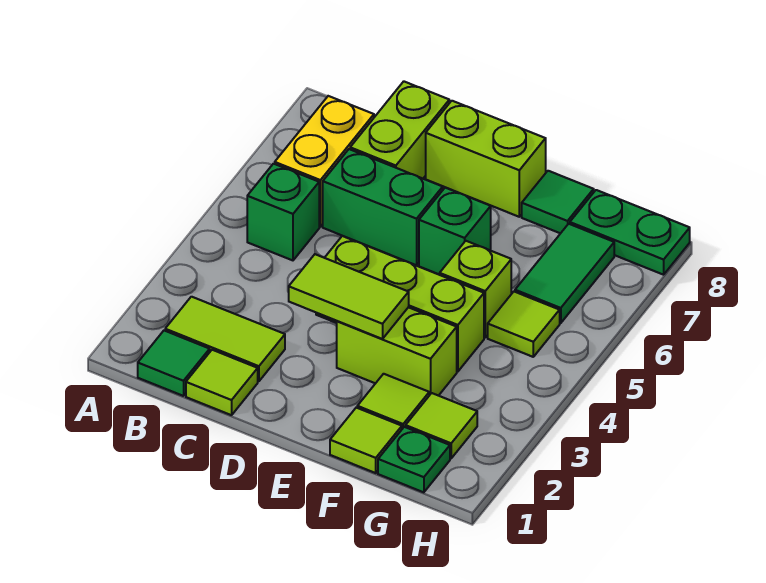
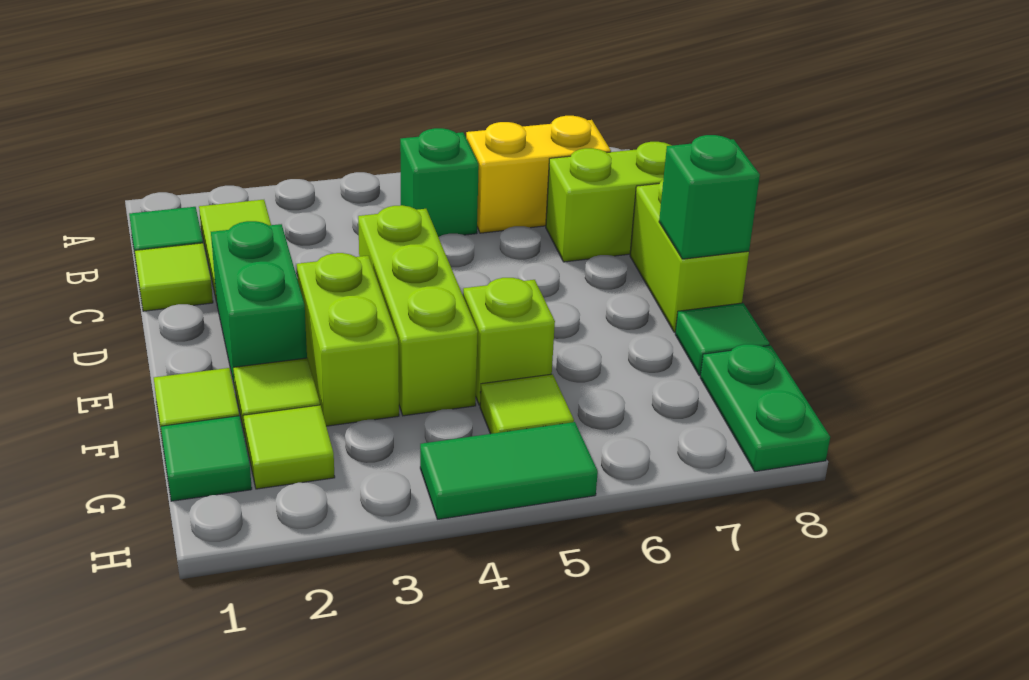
green 1x2 brick [323,149,443,265] -> green 1x2 brick moved to [211,221,307,388]
lime 1x2 tile [289,254,409,339] -> none
green 1x1 brick [419,188,491,275] -> green 1x1 brick moved to [659,135,760,259]
green 1x1 plate [378,427,450,492] -> green 1x1 tile [161,416,252,501]
green 1x2 tile [515,224,614,323] -> green 1x2 tile moved to [420,422,598,519]

